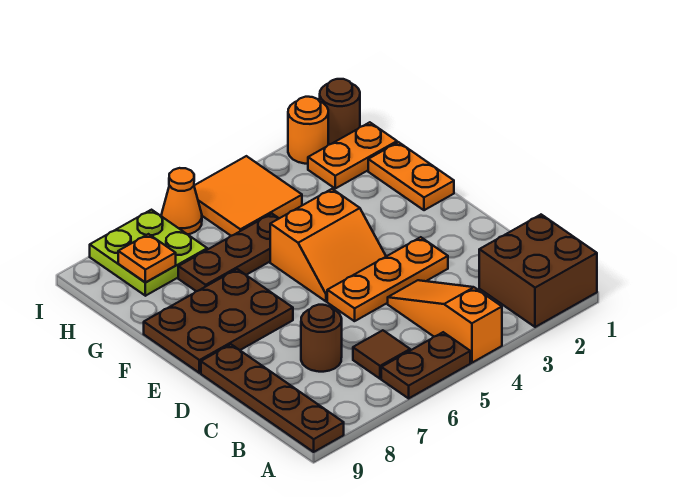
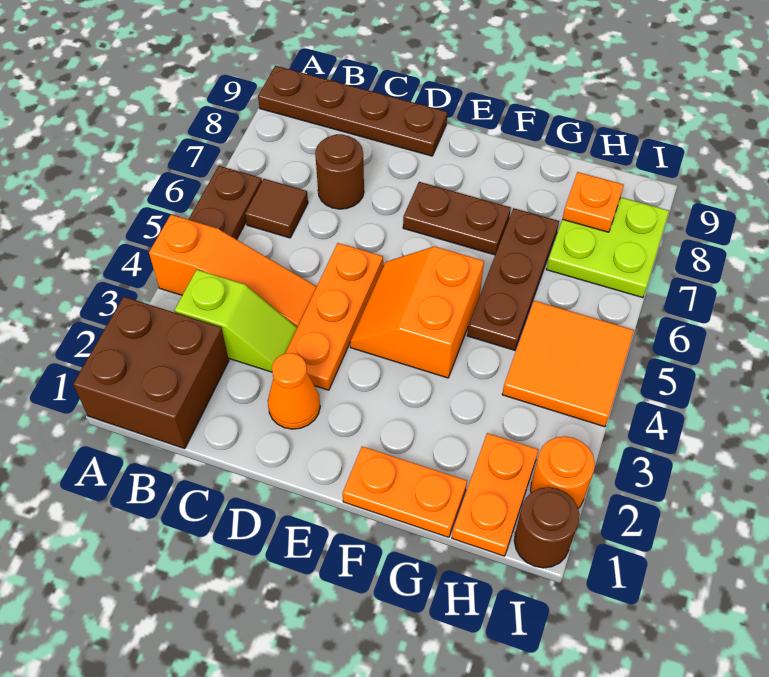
none -> lime 1x2 slope [175,270,297,372]
brown 2x3 plate [144,269,293,373] -> brown 1x2 plate [403,182,511,255]
orange 1x1 cone [162,168,202,234] -> orange 1x1 cone moved to [268,353,320,429]

